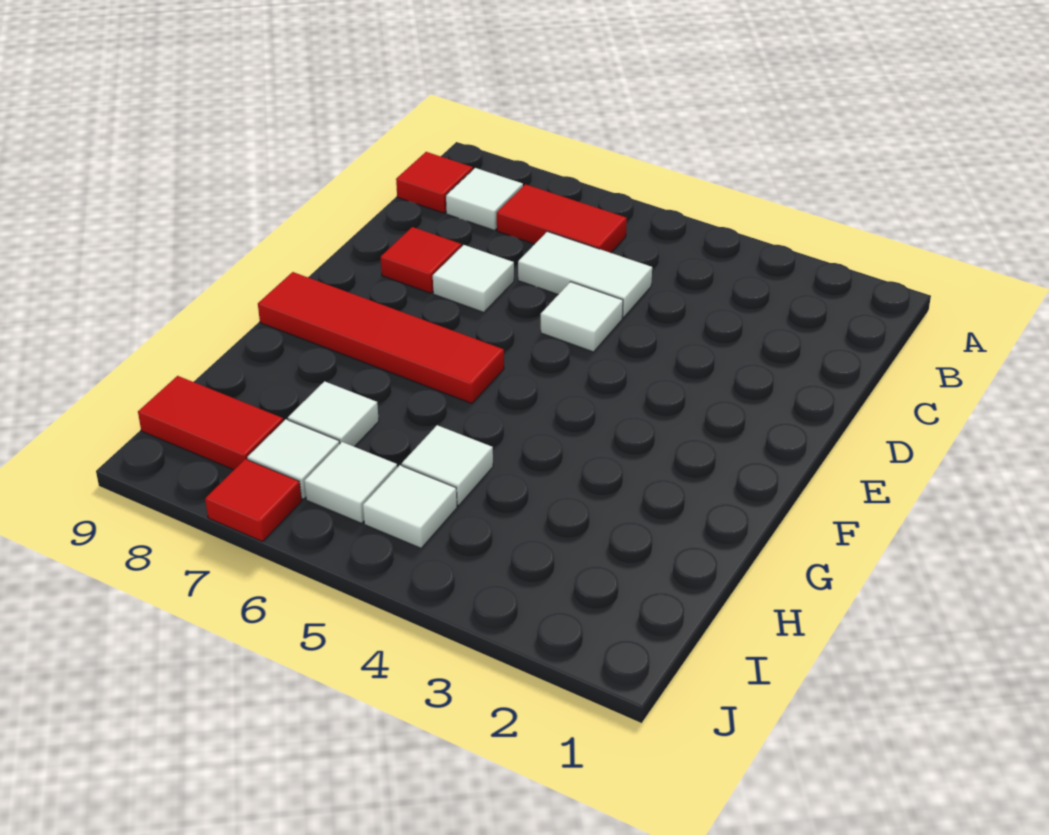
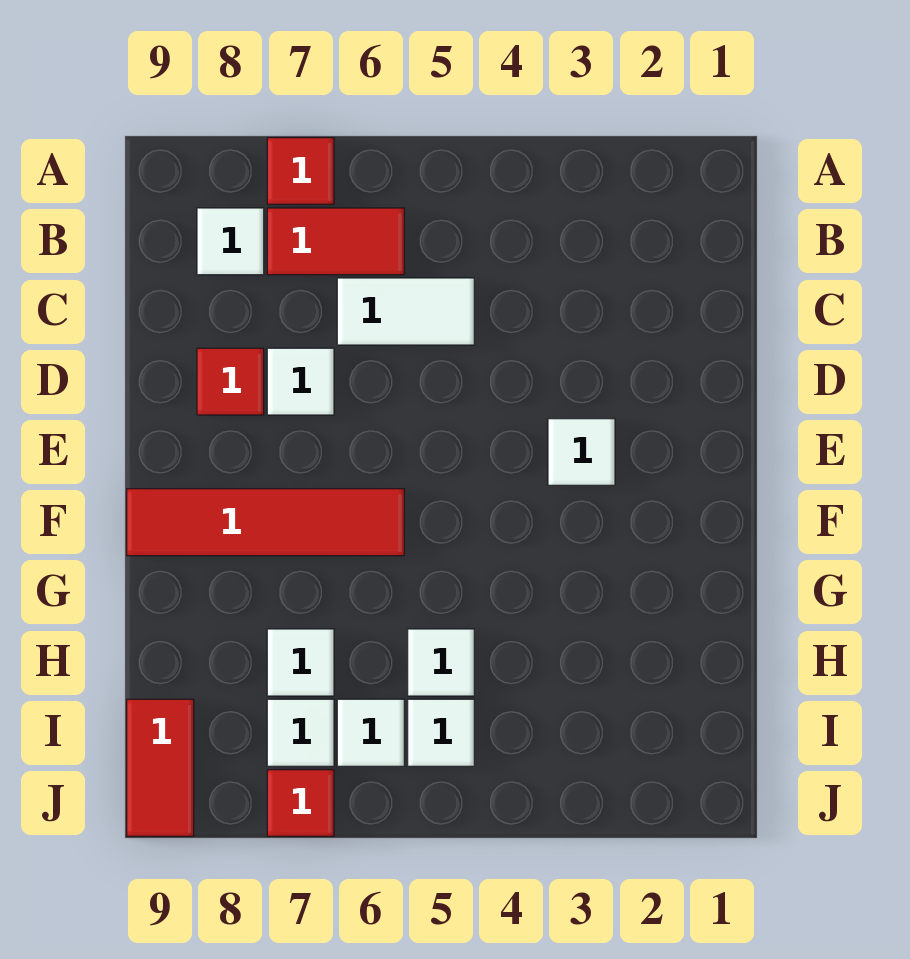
red 1x1 tile [396,152,473,213] -> red 1x1 tile moved to [267,138,334,204]
white 1x1 tile [541,282,623,352] -> white 1x1 tile moved to [548,419,615,485]
red 1x2 tile [138,376,283,470] -> red 1x2 tile turned to [127,699,194,836]

